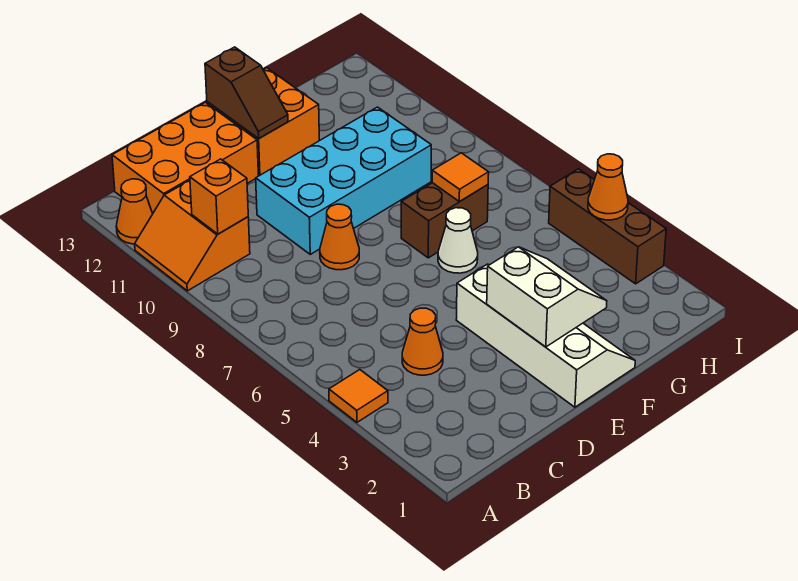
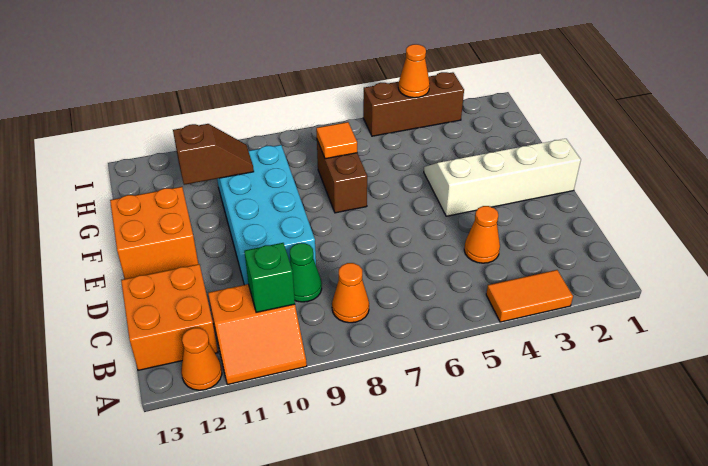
orange 1x1 tile [329,370,388,422] -> orange 1x2 tile [486,270,573,322]
orange 1x1 brick [190,159,248,234] -> green 1x1 brick [244,243,295,312]
orange 2x3 brick [112,102,258,213] -> orange 2x2 brick [121,264,218,370]
none -> green 1x1 cone [290,243,322,302]
orange 1x1 cone [320,204,359,270] -> orange 1x1 cone moved to [332,263,369,323]
white 2x2 slope [487,247,607,347] -> none
brown 1x2 slope [205,47,288,139] -> brown 1x2 slope moved to [173,124,254,185]
white 1x1 cone [438,208,478,273] -> none

